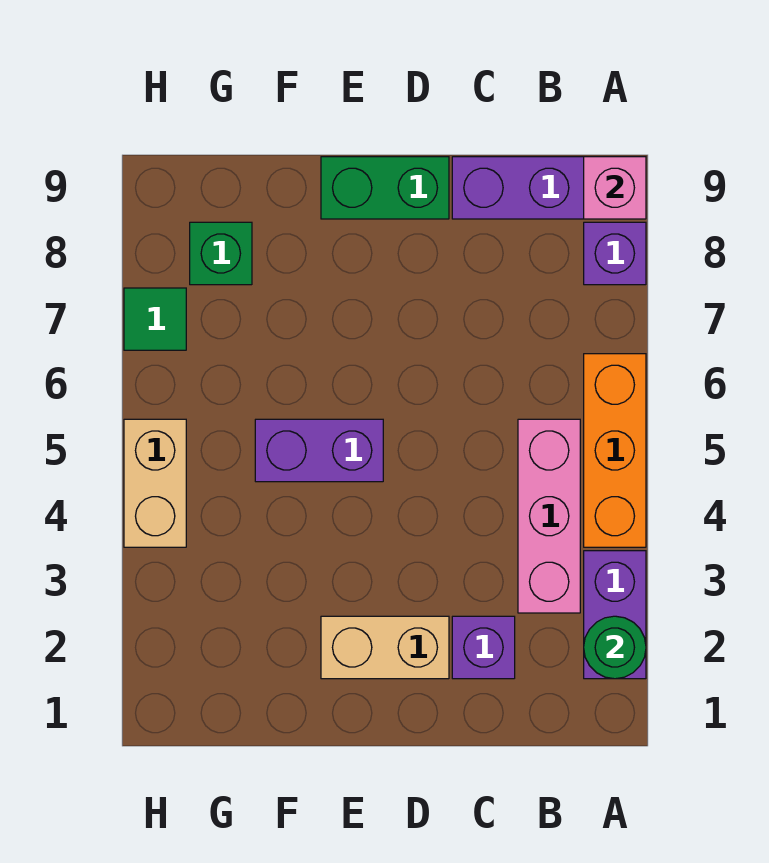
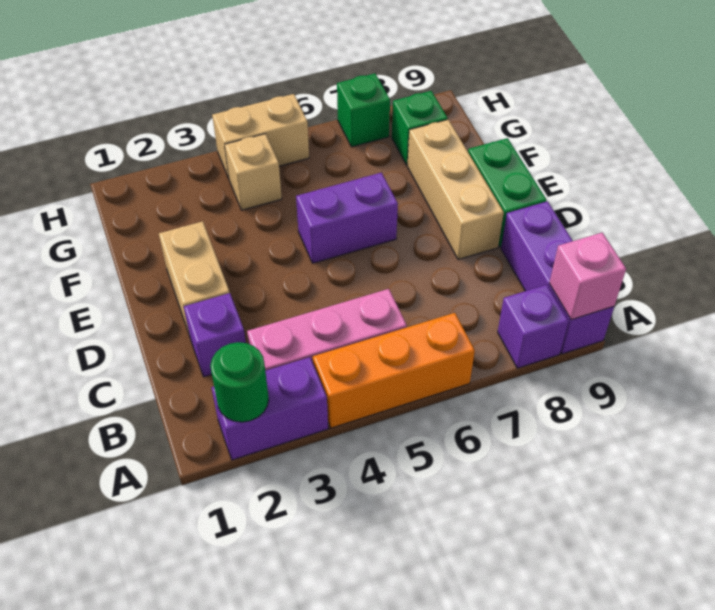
none -> tan 1x3 brick [407,120,504,260]
purple 1x2 brick [255,419,383,482] -> purple 1x2 brick turned to [296,173,398,263]
none -> tan 1x1 brick [225,134,282,210]
green 1x1 tile [124,288,186,350] -> green 1x1 brick [337,73,390,147]

